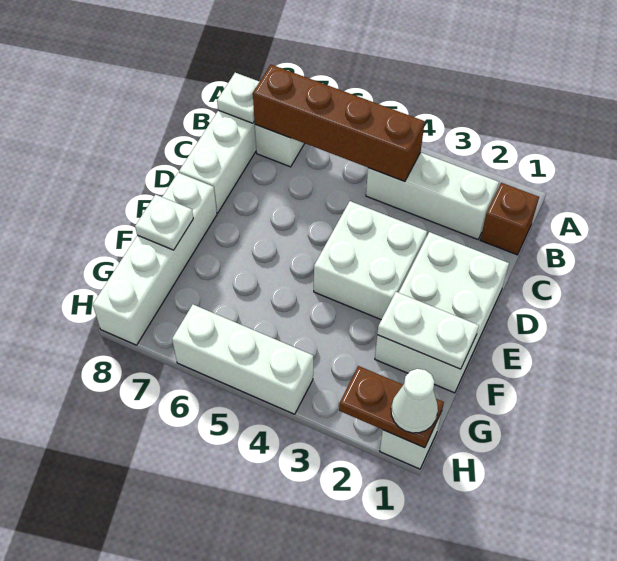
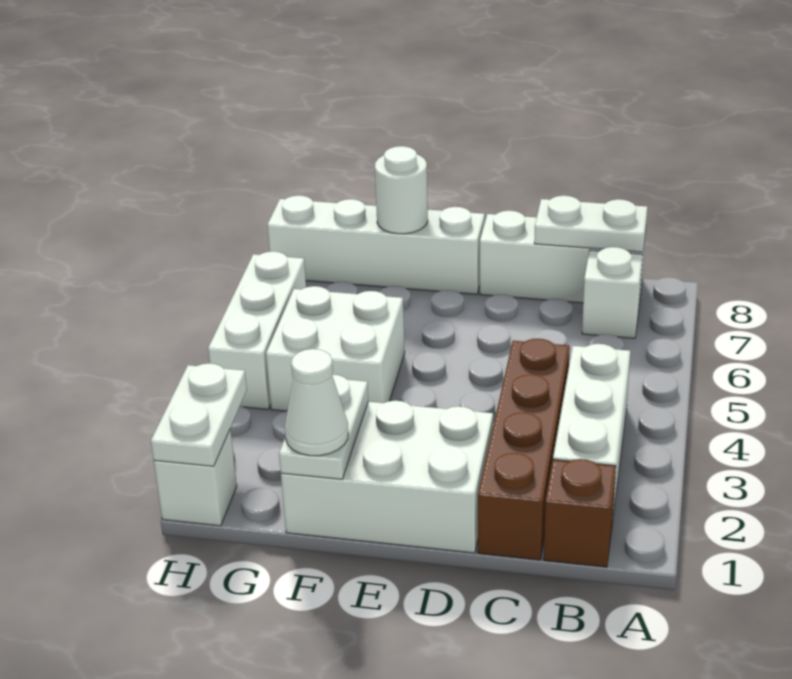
brown 1x4 brick [253,65,425,182] -> brown 1x4 brick moved to [478,339,570,560]
white 1x1 plate [217,73,259,123] -> white 1x2 plate [534,196,647,252]
white 2x2 brick [314,201,427,320] -> white 2x2 brick moved to [266,286,405,411]
white 1x1 plate [135,195,193,250] -> white 1x1 round brick [375,146,428,234]
brown 1x2 plate [339,366,444,448] -> white 1x2 plate [151,363,247,466]
white 1x1 cone [391,369,438,433] -> white 1x1 cone moved to [285,349,348,456]

